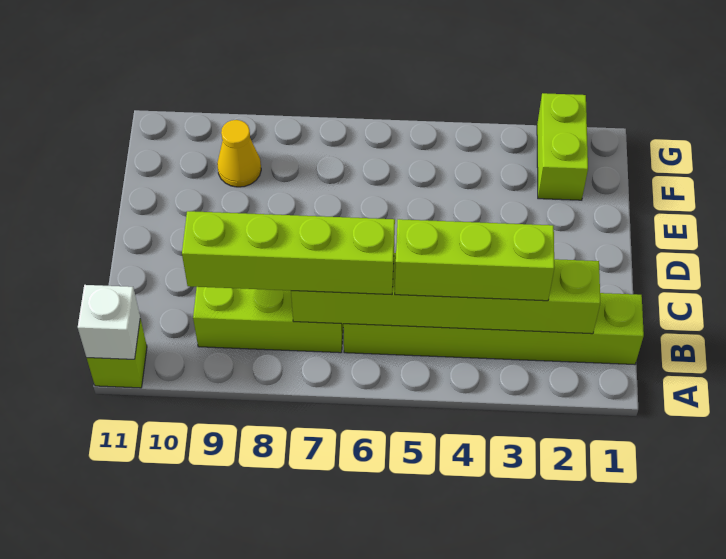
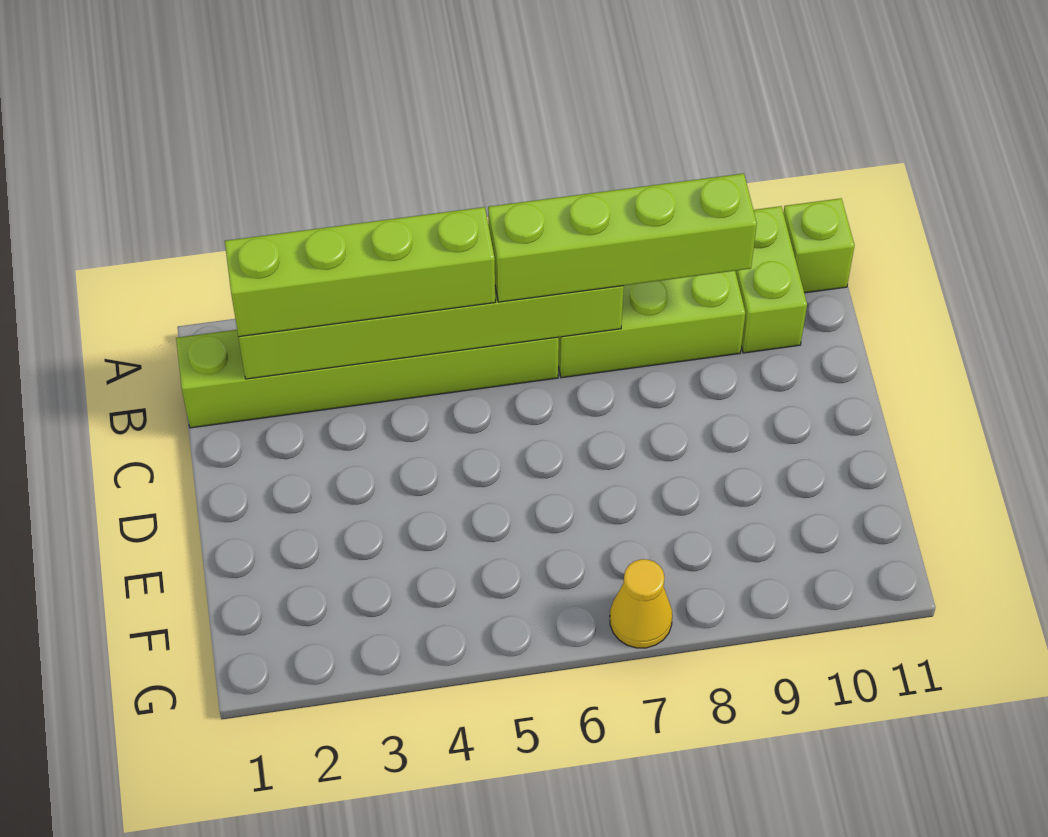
white 1x1 brick [78,285,140,359] -> none
lime 1x3 brick [395,219,554,301] -> lime 1x4 brick [225,207,495,337]
lime 1x2 brick [537,93,588,200] -> lime 1x2 brick moved to [735,206,807,353]
yellow 1x1 cone [217,120,261,187] -> yellow 1x1 cone moved to [610,559,672,648]

